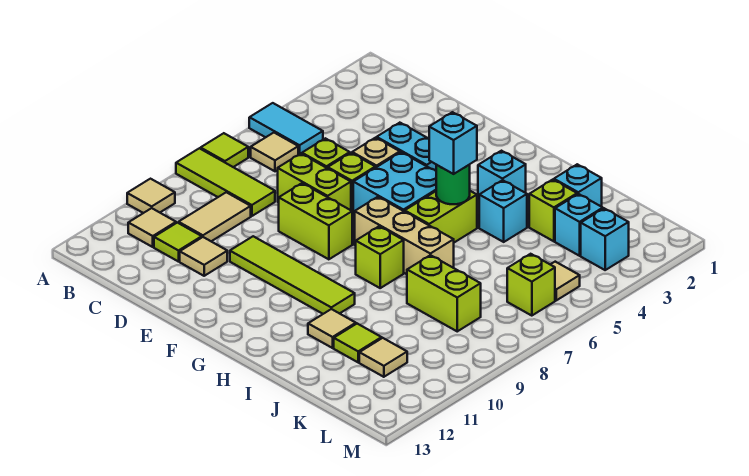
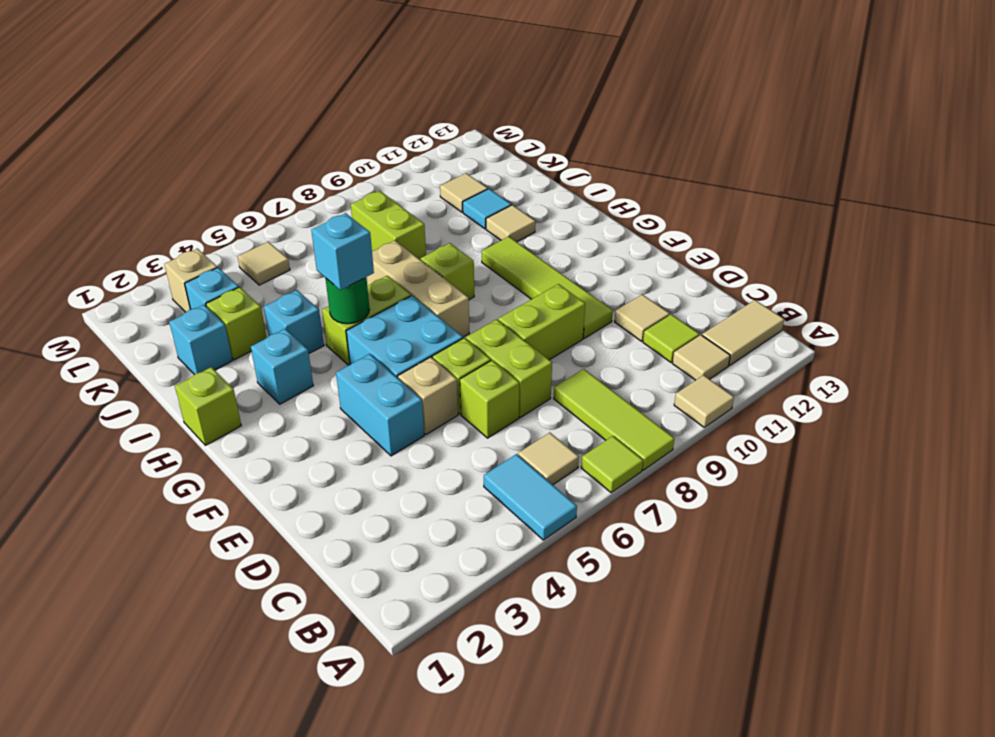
tan 1x2 tile [179,192,251,241] -> tan 1x2 tile moved to [702,300,784,365]
lime 1x2 brick [279,183,352,259] -> lime 1x2 brick turned to [498,284,585,360]
lime 1x1 tile [334,324,382,362] -> cyan 1x1 tile [463,189,511,229]
cyan 1x1 brick [581,208,629,270] -> tan 1x1 brick [164,249,217,312]
lime 1x1 brick [507,254,555,316] -> lime 1x1 brick moved to [175,367,241,445]

